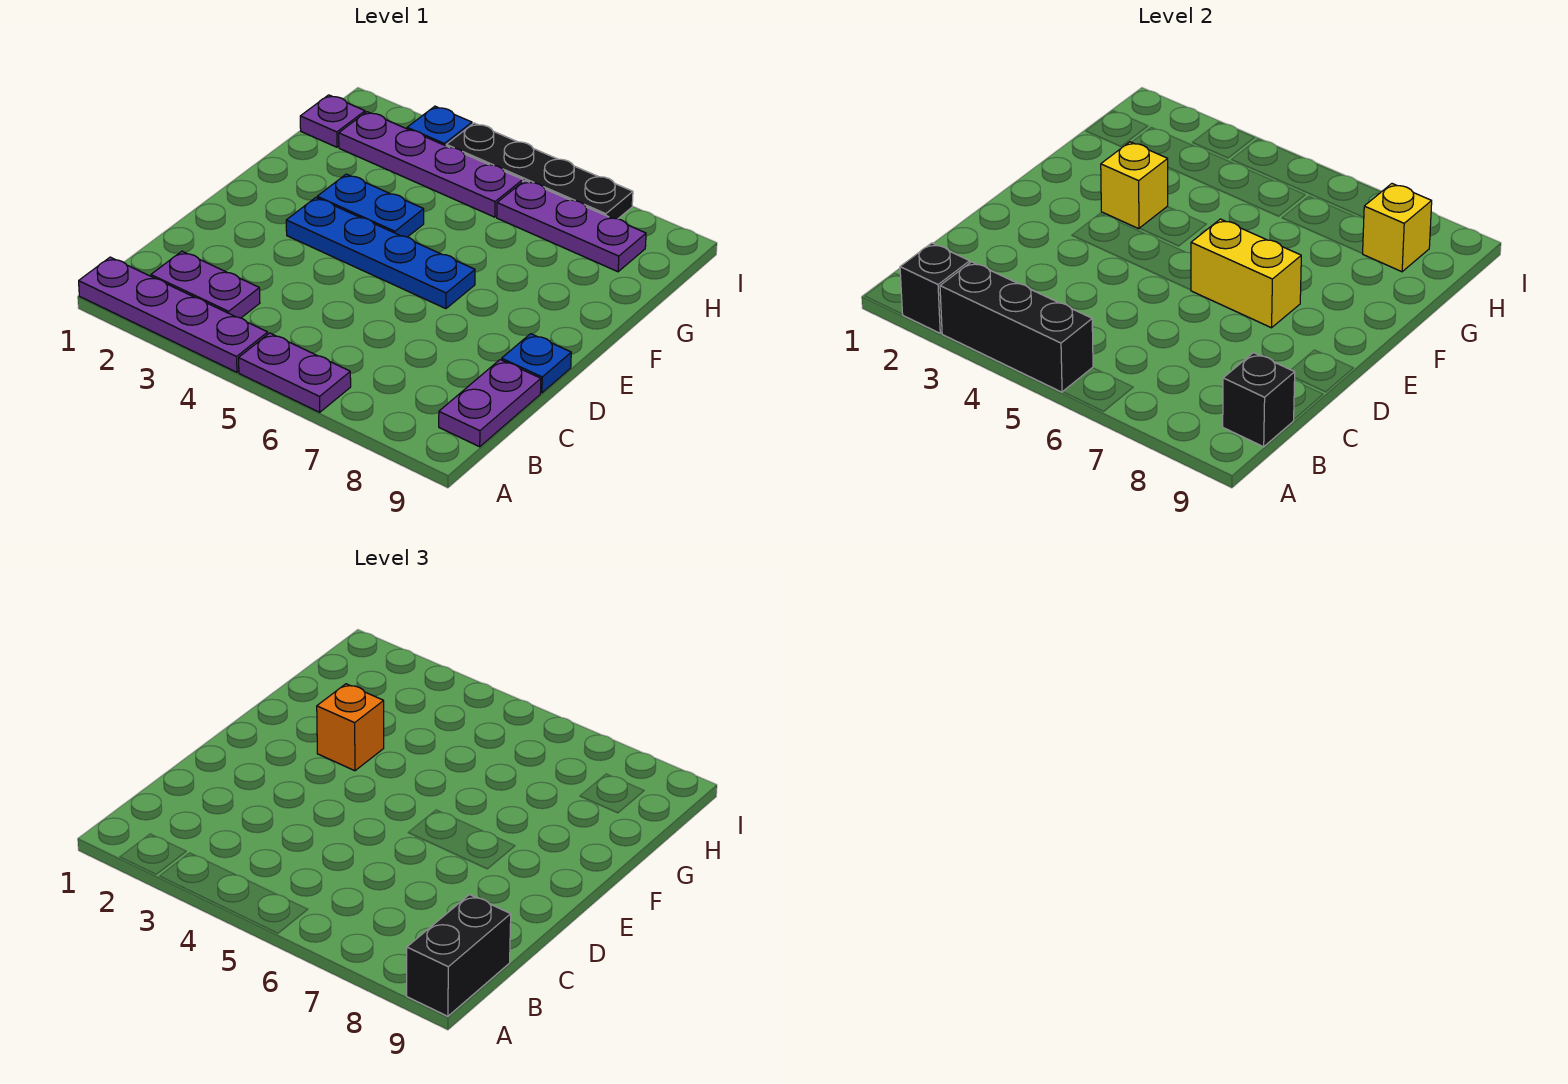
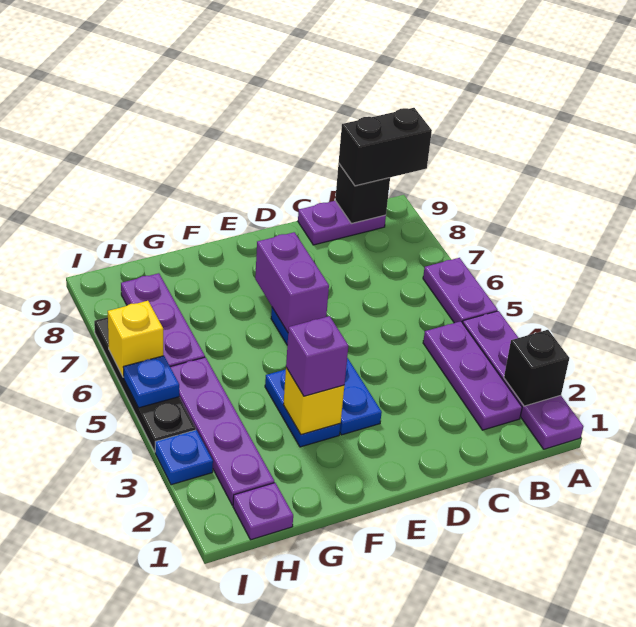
black 1x3 brick [940,262,1093,392] -> none
purple 1x2 plate [151,251,260,318] -> purple 1x3 plate [423,321,522,430]
blue 1x1 plate [502,334,571,393] -> blue 1x1 plate moved to [123,356,179,408]
yellow 1x2 brick [1191,219,1301,328] -> purple 1x2 brick [255,232,329,332]
orange 1x1 brick [317,684,384,771] -> purple 1x1 brick [286,316,348,396]
yellow 1x1 brick [1362,184,1432,272] -> yellow 1x1 brick moved to [108,301,163,377]

